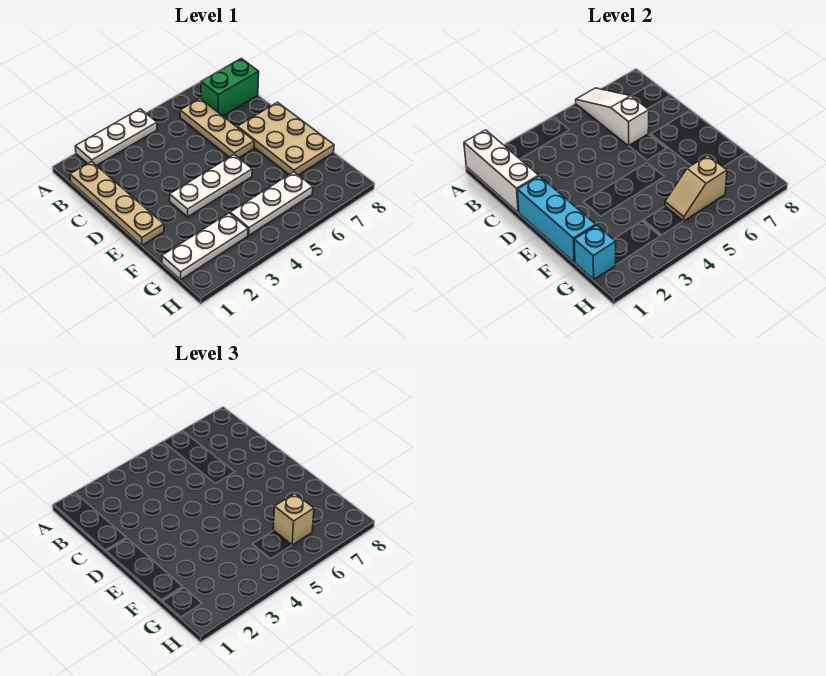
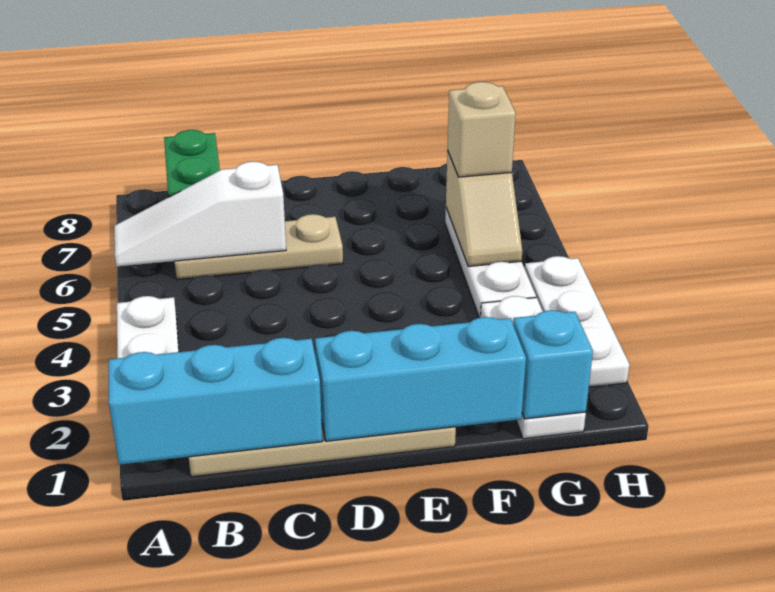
white 1x3 brick [464,130,539,212] -> cyan 1x3 brick [109,338,322,465]
tan 2x3 plate [237,102,334,175] -> none
white 1x3 plate [170,155,252,217] -> white 1x3 plate moved to [525,256,630,387]

